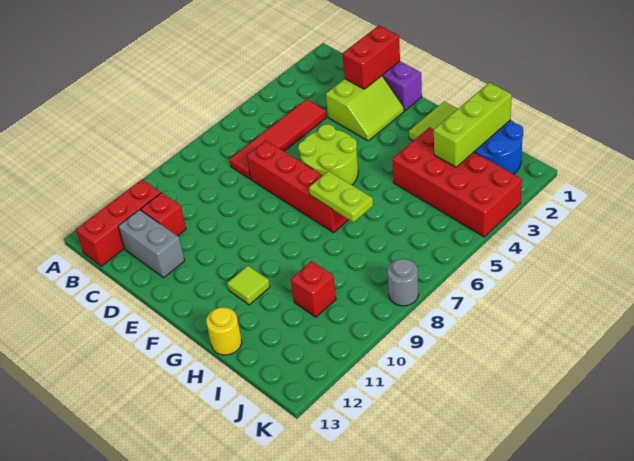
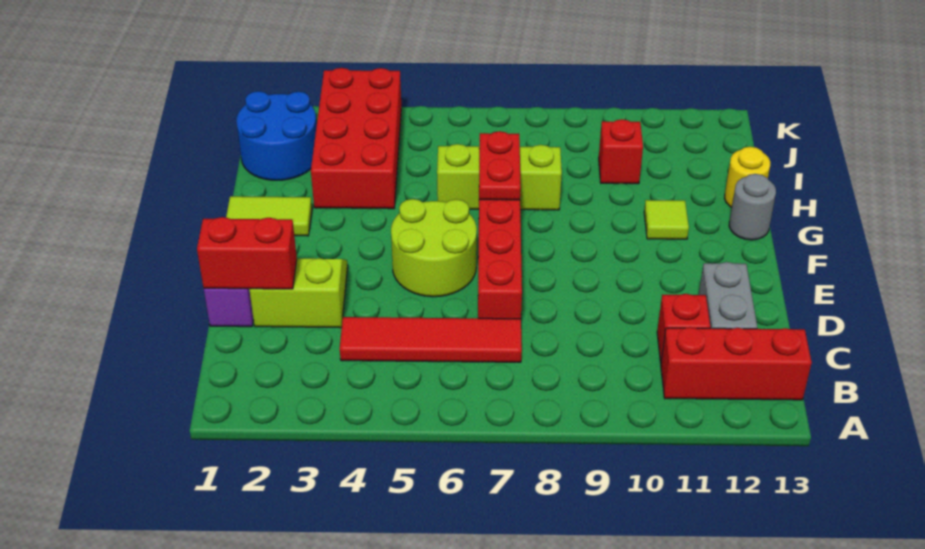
lime 1x2 plate [309,171,373,222] -> red 1x2 plate [479,131,520,200]
lime 1x3 brick [434,82,512,167] -> lime 1x3 brick moved to [437,144,562,210]
grey 1x1 round brick [387,259,419,306] -> grey 1x1 round brick moved to [729,174,776,240]

